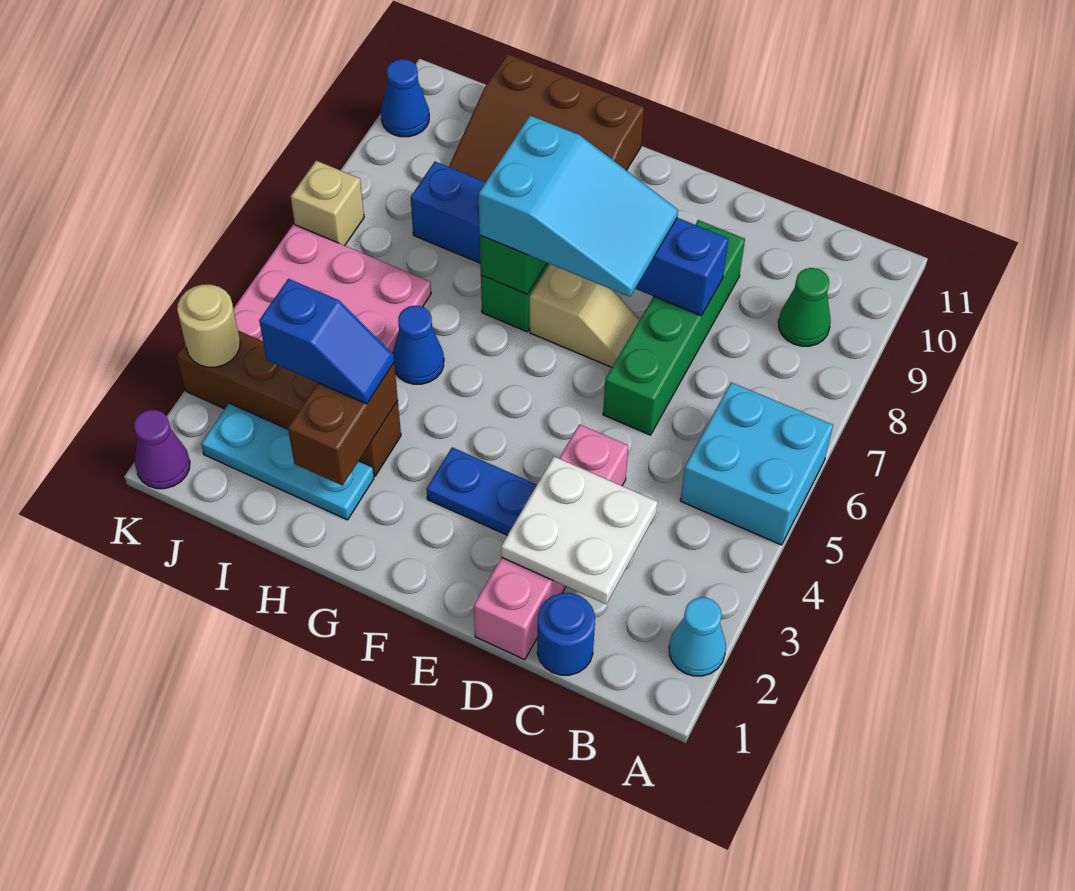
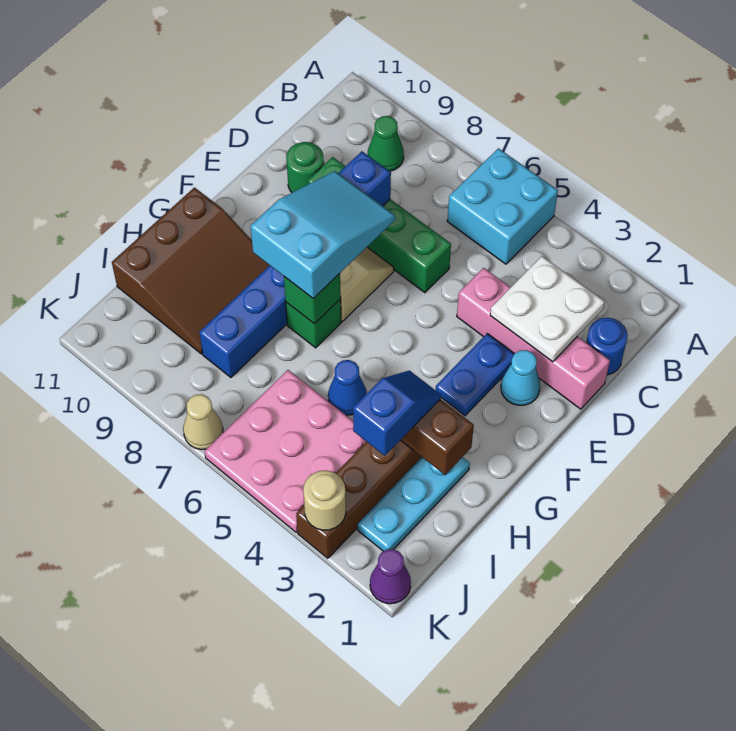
cyan 1x1 cone [669,597,726,676] -> cyan 1x1 cone moved to [501,350,540,405]
none -> green 1x1 round brick [286,142,324,193]
tan 1x1 brick [291,161,364,246] -> tan 1x1 cone [183,394,223,450]
blue 1x1 cone [381,59,429,137] -> none

